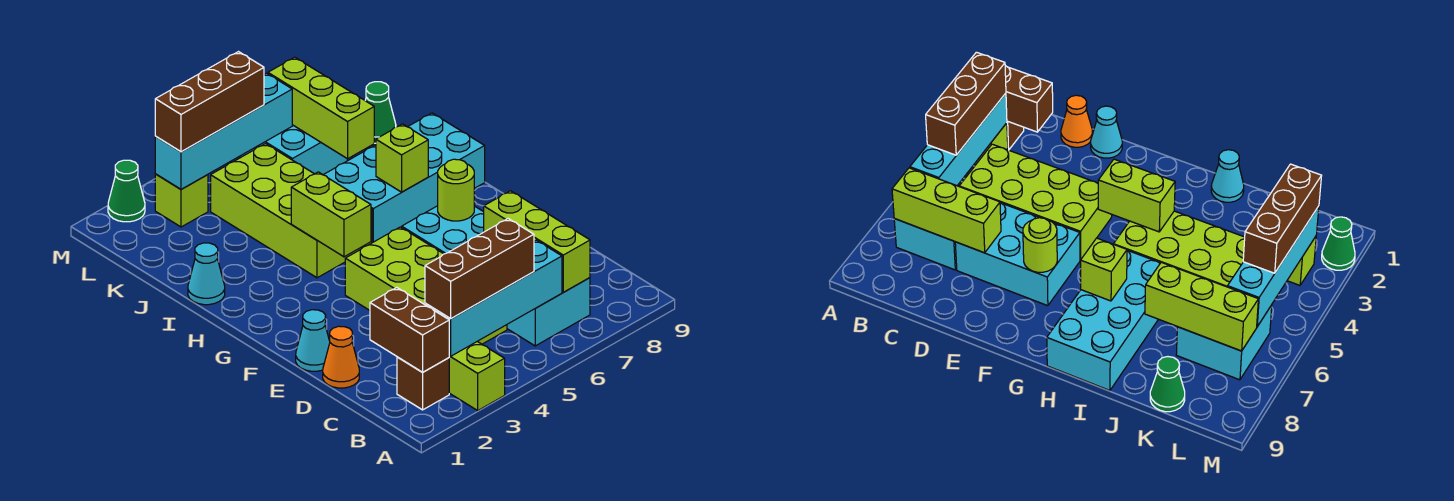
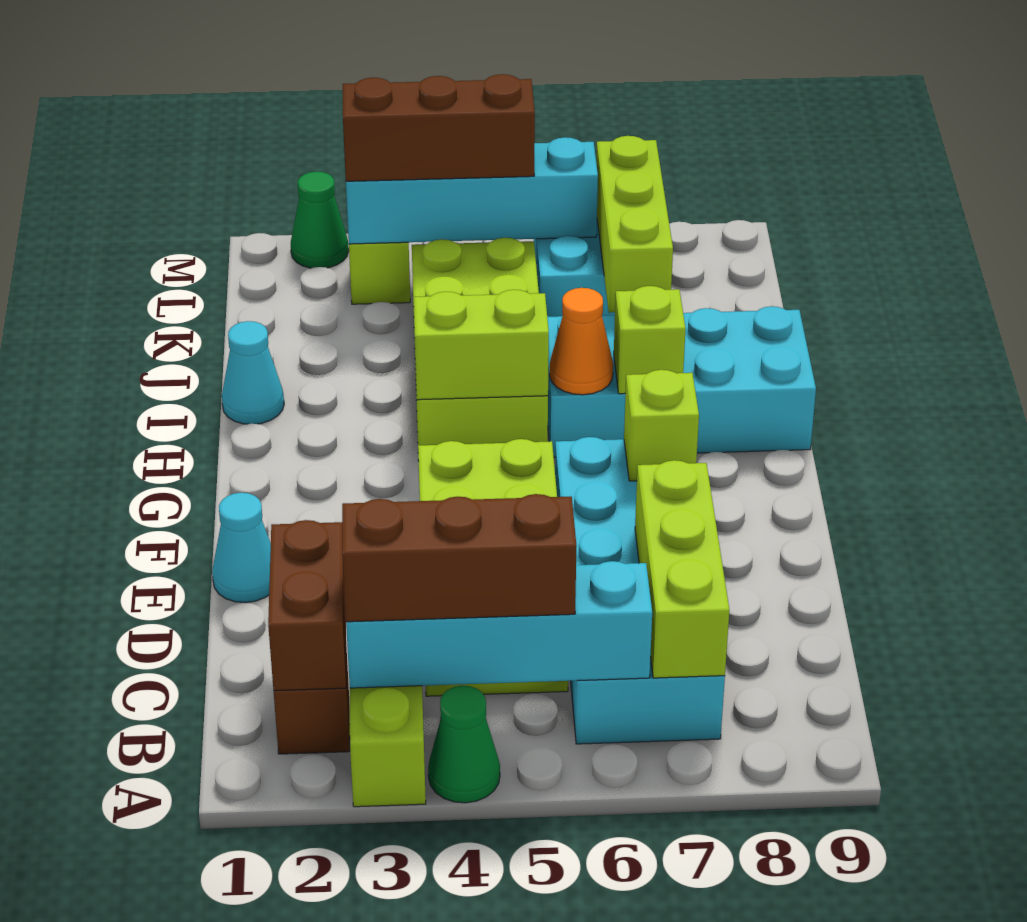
orange 1x1 cone [323,326,359,388] -> orange 1x1 cone moved to [550,288,613,395]
lime 1x1 round brick [438,159,474,221] -> lime 1x1 brick [624,370,699,481]
lime 1x2 brick [291,172,371,257] -> lime 1x2 brick turned to [413,290,549,400]
green 1x1 cone [365,82,396,143] -> green 1x1 cone moved to [428,686,500,803]

